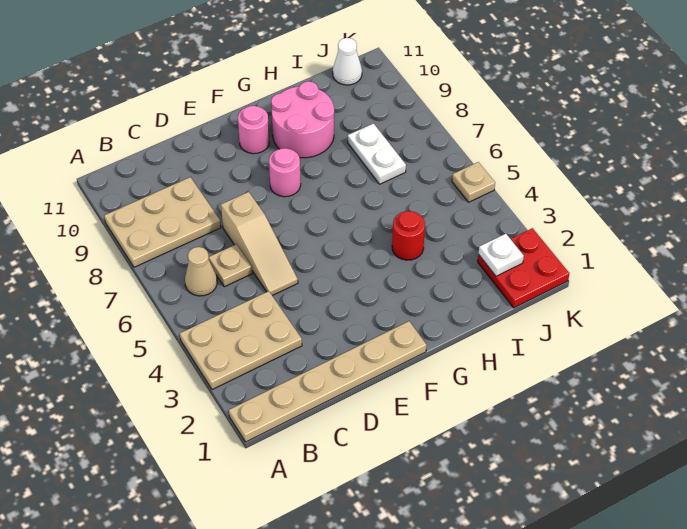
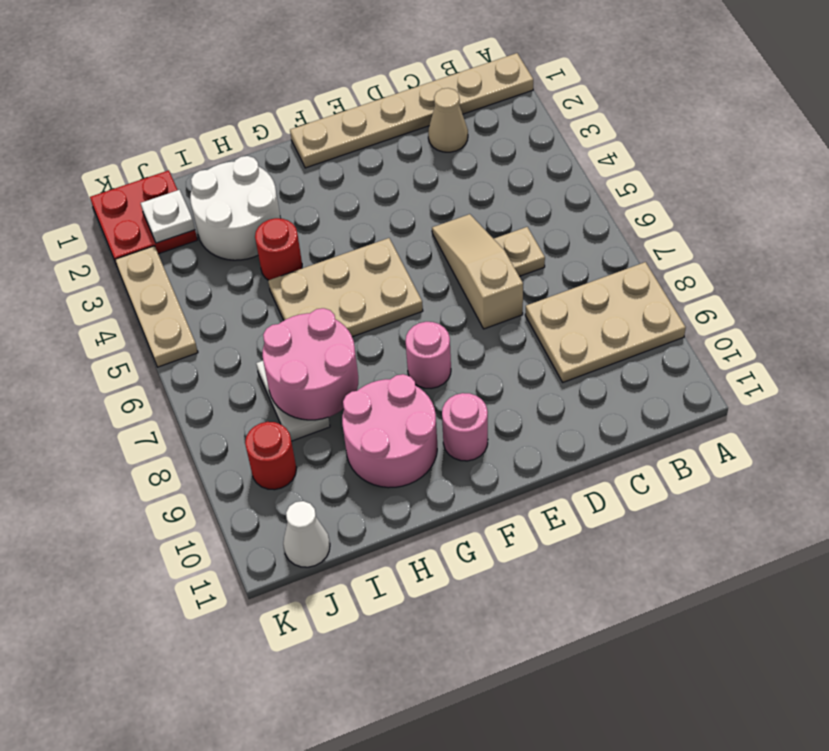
tan 2x3 plate [180,291,302,390] -> tan 2x3 plate moved to [268,238,423,337]
tan 1x1 cone [185,247,217,296] -> tan 1x1 cone moved to [428,88,468,152]
none -> white 2x2 round brick [190,156,280,260]
none -> pink 2x2 round brick [262,308,358,420]
none -> red 1x1 round brick [245,422,296,490]
tan 1x1 plate [452,162,495,202] -> tan 1x3 plate [115,246,198,367]

